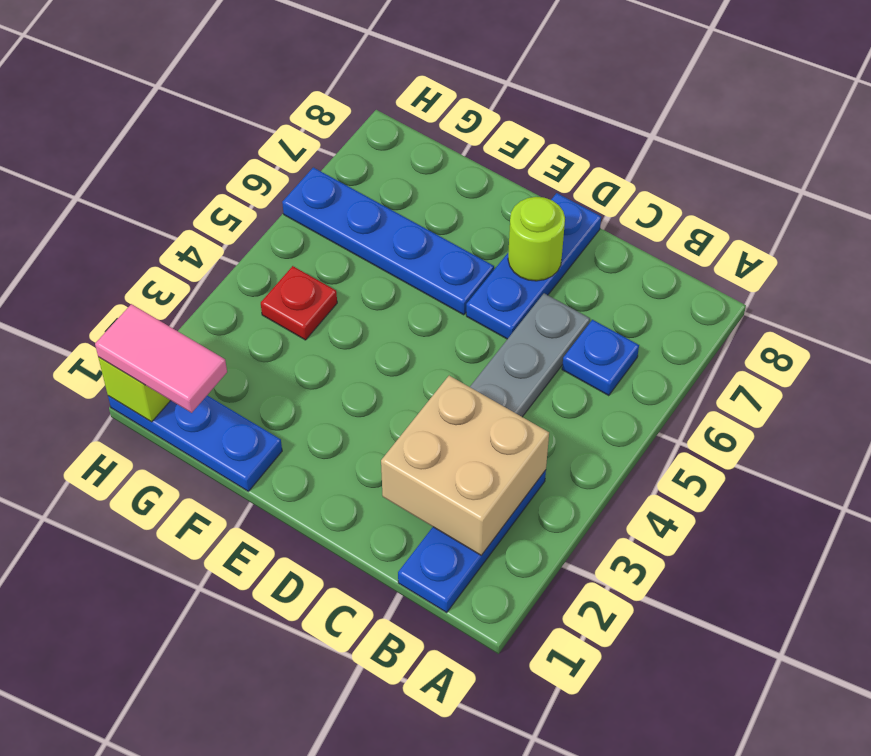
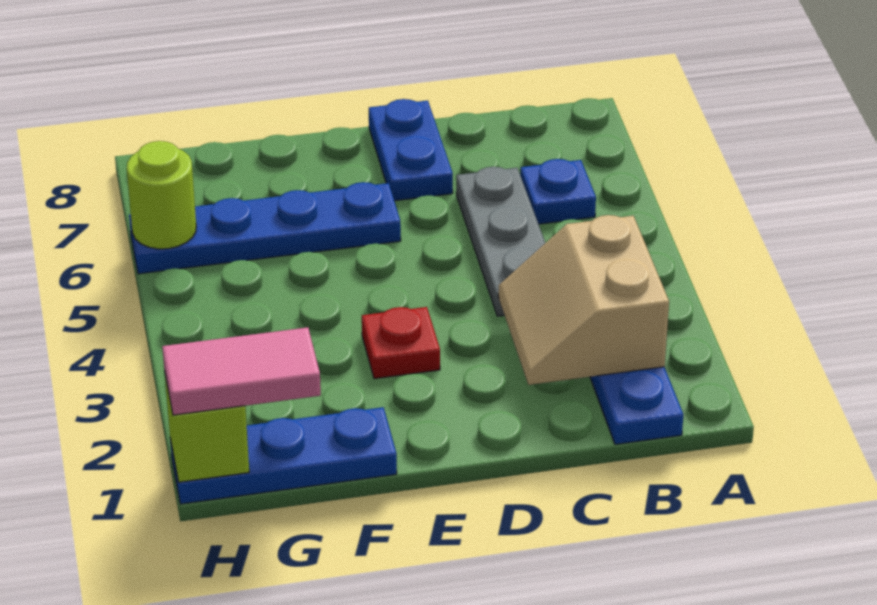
tan 2x2 brick [381,376,549,555] -> tan 2x2 slope [498,215,669,385]
blue 1x3 plate [466,193,601,339] -> blue 1x2 plate [369,99,453,201]
lime 1x1 round brick [508,197,565,281] -> lime 1x1 round brick moved to [127,141,196,249]
red 1x1 plate [261,266,337,340] -> red 1x1 plate moved to [362,307,440,379]

